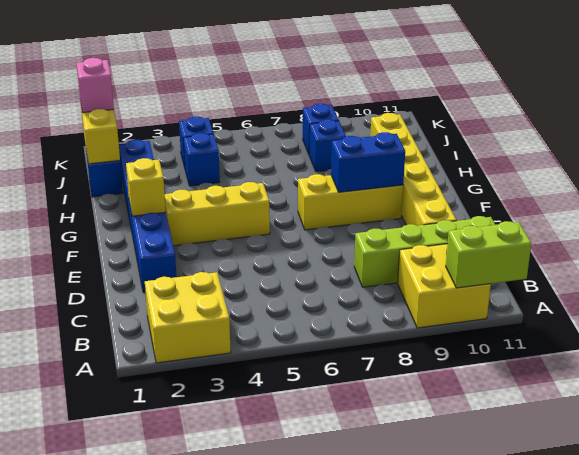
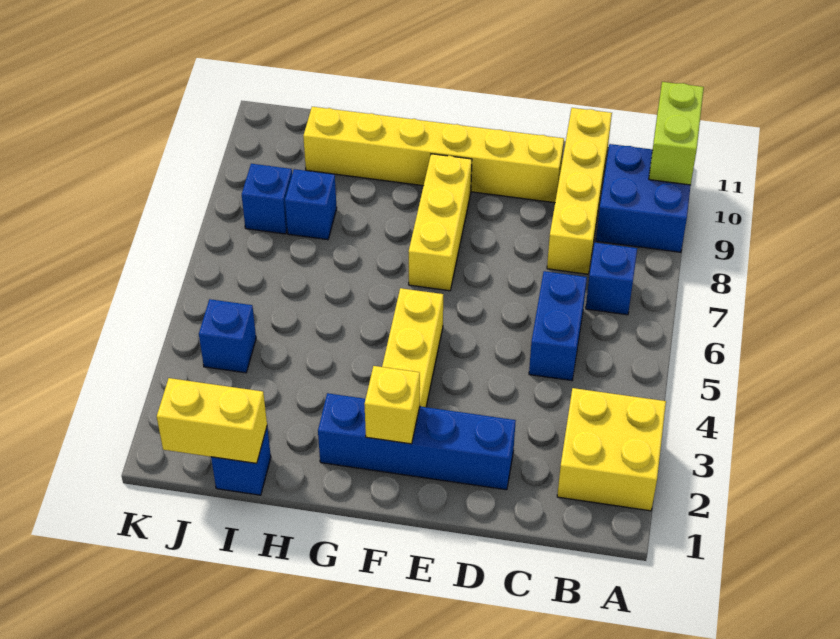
yellow 2x2 brick [398,244,491,328] -> blue 2x2 brick [596,144,691,252]
lime 1x4 brick [354,216,495,287] -> yellow 1x4 brick [547,108,612,274]
blue 1x6 brick [119,140,176,292] -> blue 1x4 brick [318,393,516,490]
blue 1x2 brick [331,132,405,192] -> blue 1x2 brick moved to [529,271,587,381]
blue 1x1 brick [183,133,220,186] -> blue 1x1 brick moved to [586,243,637,315]
pink 1x1 brick [76,58,114,113] -> none

